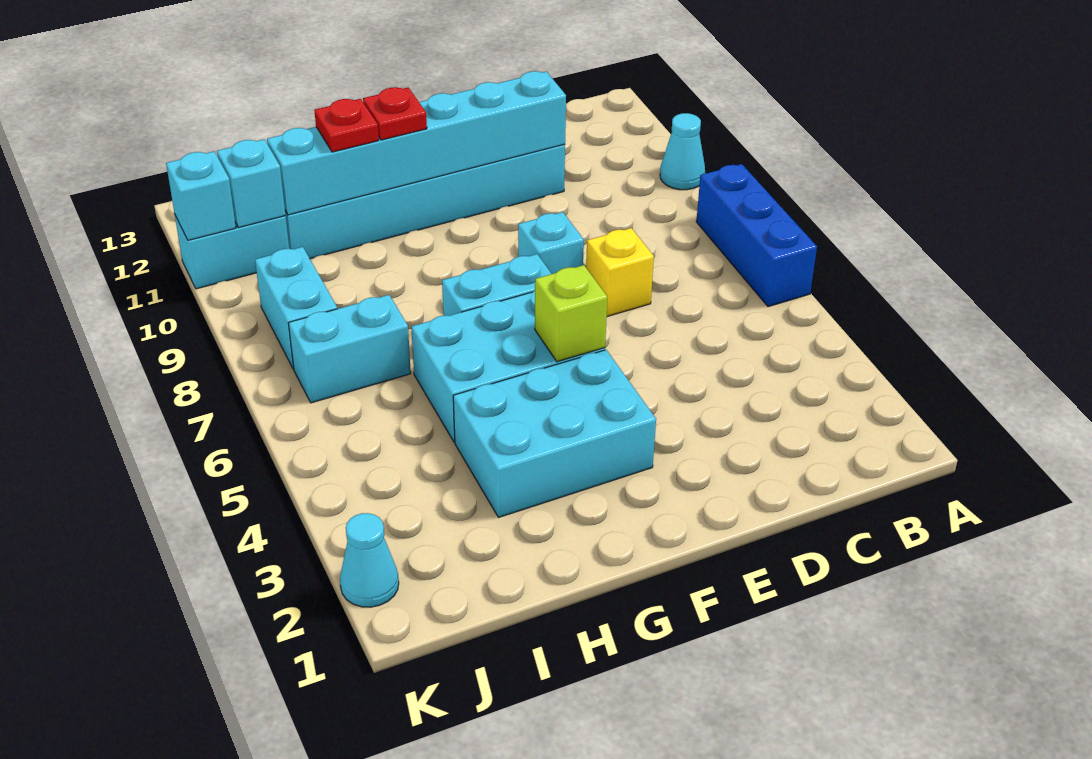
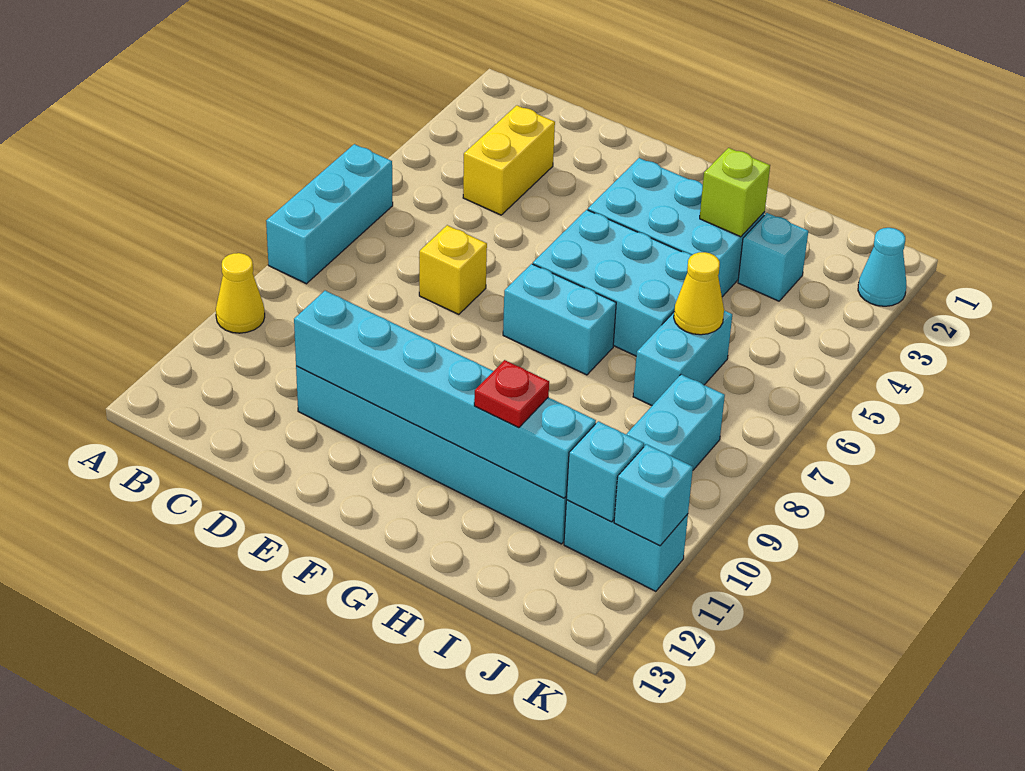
blue 1x3 brick [696,164,817,307] -> cyan 1x3 brick [266,144,393,284]
cyan 1x1 cone [660,113,705,190] -> yellow 1x1 cone [216,253,265,333]
none -> yellow 1x2 brick [463,105,555,215]
cyan 1x1 brick [518,212,584,274] -> cyan 1x1 brick moved to [738,213,808,301]
lime 1x1 brick [535,265,607,362] -> lime 1x1 brick moved to [700,148,770,237]
red 1x1 plate [363,87,427,140] -> none
none -> yellow 1x1 cone [674,252,724,335]
cyan 1x2 brick [288,295,411,403] -> cyan 1x2 brick turned to [633,311,732,406]

